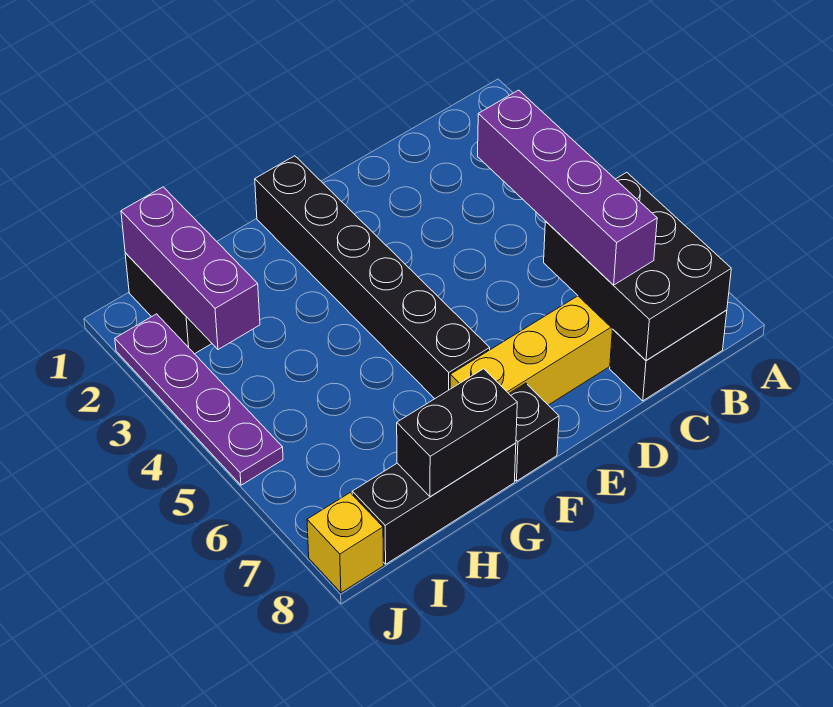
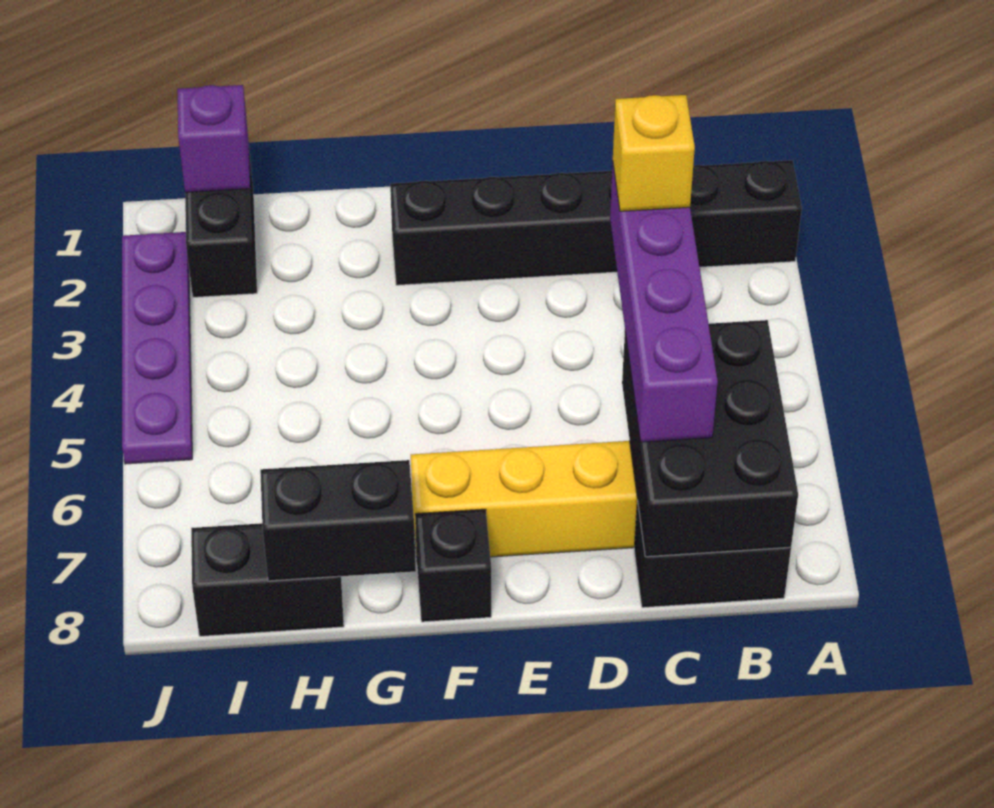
black 1x6 brick [255,156,490,399] -> black 1x6 brick turned to [390,160,802,285]
black 1x3 brick [352,443,516,564] -> black 1x2 brick [191,523,344,636]
purple 1x3 brick [121,187,260,350] -> purple 1x1 brick [177,85,250,192]
yellow 1x1 brick [307,493,384,593] -> yellow 1x1 brick moved to [613,95,695,211]

